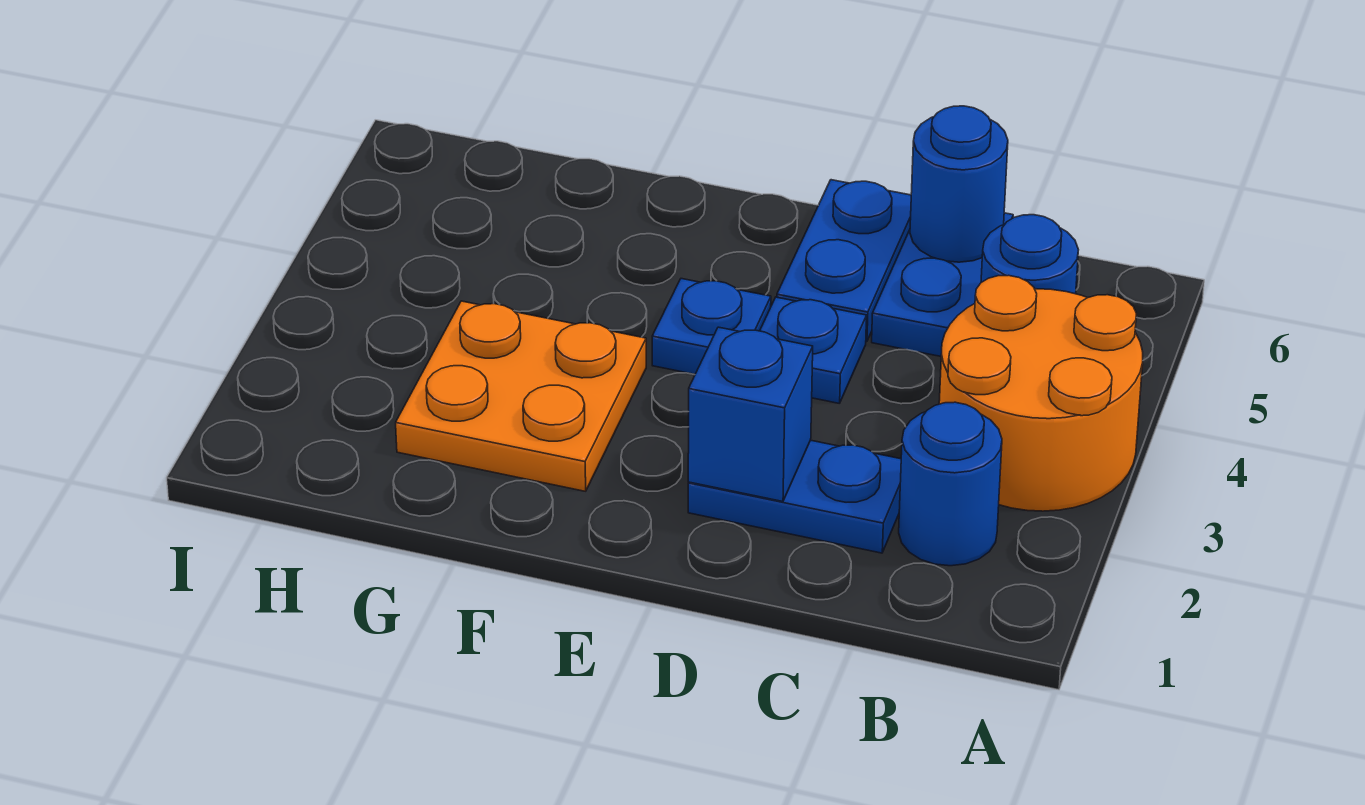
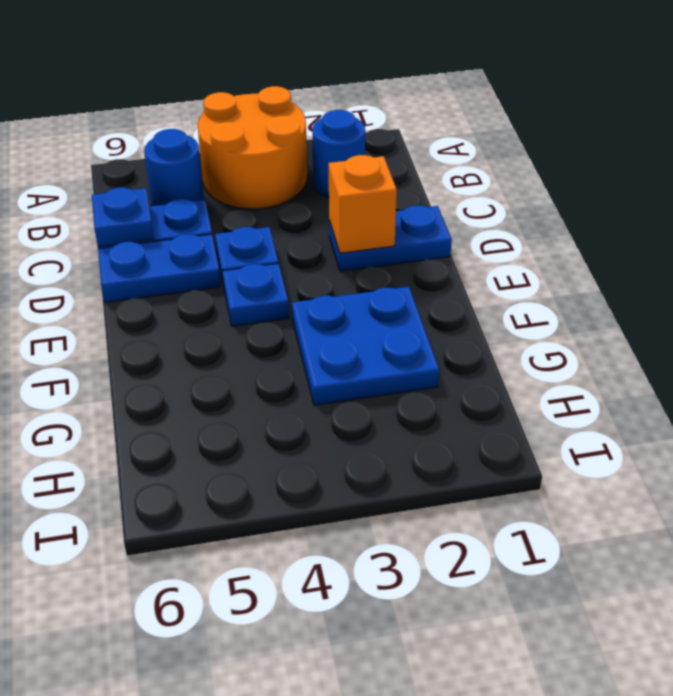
blue 1x2 plate [688,440,901,553] -> blue 1x2 plate turned to [329,205,452,271]
blue 1x1 round brick [910,106,1008,262] -> blue 1x1 plate [92,187,154,246]
blue 1x1 brick [688,327,813,502] -> orange 1x1 brick [329,155,397,253]
orange 2x2 plate [396,301,646,491] -> blue 2x2 plate [292,287,439,405]

